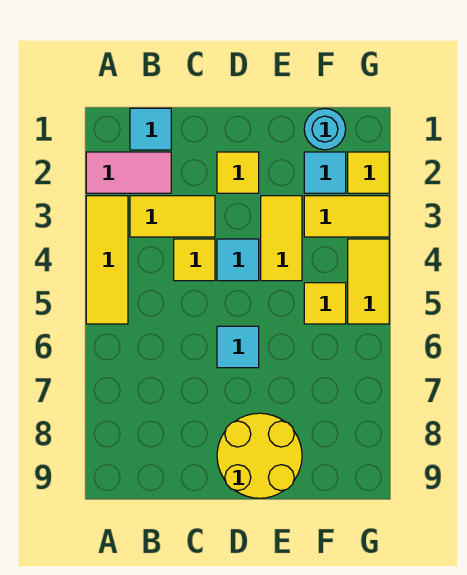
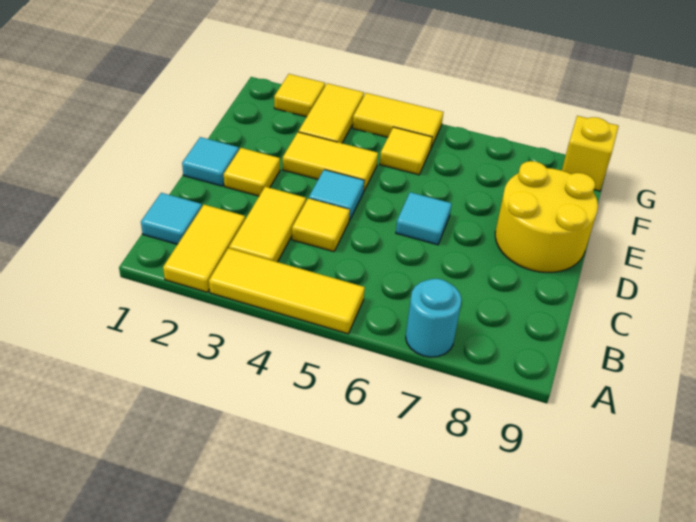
pink 1x2 tile [86,152,171,193] -> yellow 1x2 tile [163,205,245,292]
cyan 1x1 round brick [304,108,346,150] -> cyan 1x1 round brick moved to [406,279,461,357]
cyan 1x1 tile [304,152,346,193] -> cyan 1x1 tile moved to [182,137,239,186]
none -> yellow 1x1 brick [562,116,619,191]

